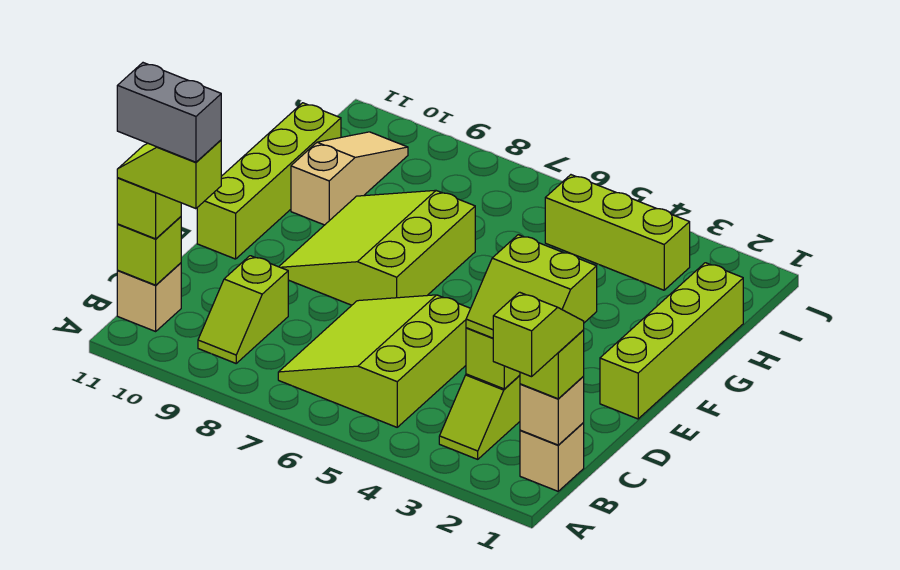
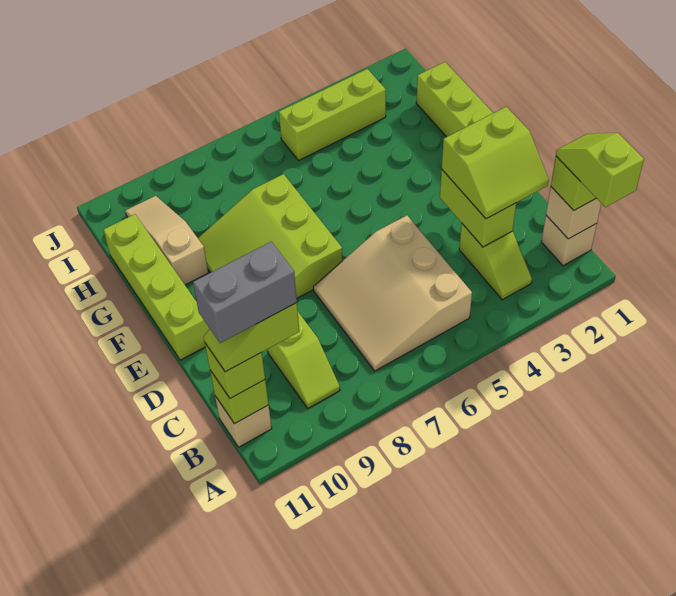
lime 3x3 slope [278,295,471,427] -> tan 3x3 slope [313,215,472,371]

